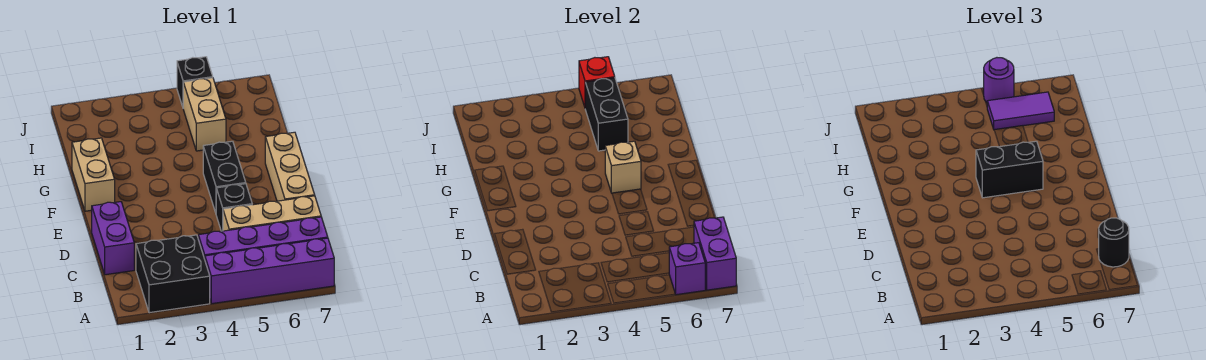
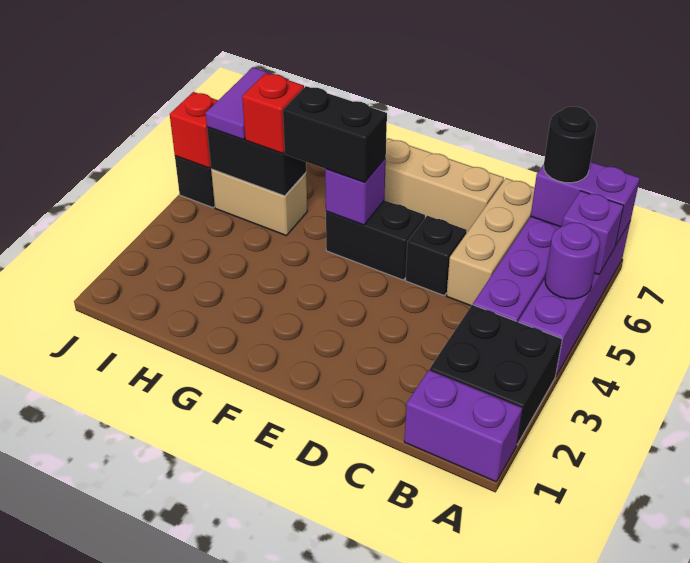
purple 1x2 brick [92,202,134,275] -> purple 1x2 brick moved to [404,370,522,482]
tan 1x2 brick [72,138,115,211] -> none
black 1x2 brick [976,141,1043,198] -> black 1x2 brick turned to [283,86,387,182]
tan 1x1 brick [605,141,641,193] -> purple 1x1 brick [325,158,386,225]
none -> red 1x1 brick [242,73,304,154]
purple 1x1 round brick [984,58,1014,102] -> purple 1x1 round brick moved to [545,222,600,299]

